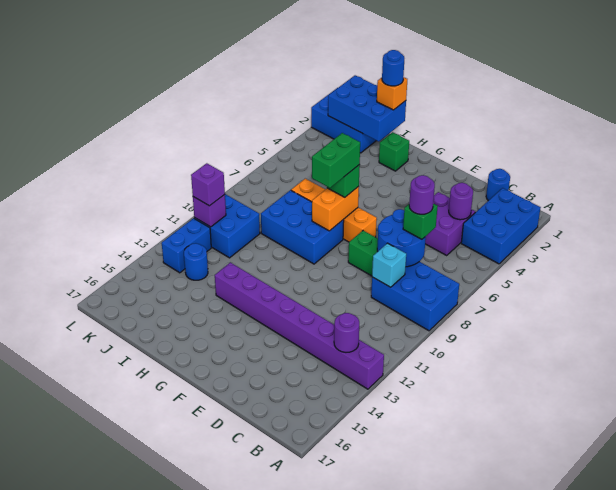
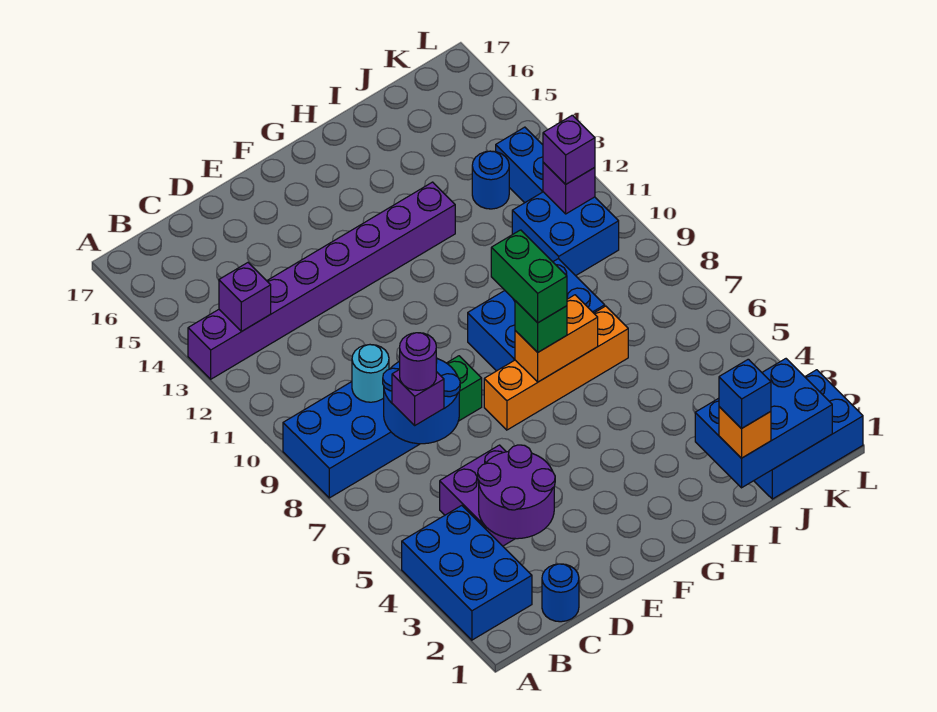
purple 1x1 round brick [334,313,359,352] -> purple 1x1 brick [219,263,271,331]
purple 1x1 round brick [449,183,473,220] -> purple 2x2 round brick [478,445,555,539]
green 1x1 brick [403,204,438,239] -> purple 1x1 brick [392,369,444,425]
cyan 1x1 brick [372,243,406,287] -> cyan 1x1 round brick [352,345,389,402]
orange 1x2 brick [312,186,359,231] -> orange 1x2 brick turned to [515,295,598,382]
green 1x1 brick [379,132,409,171] -> none
blue 1x1 round brick [382,50,404,86] -> blue 1x1 brick [719,359,771,429]

